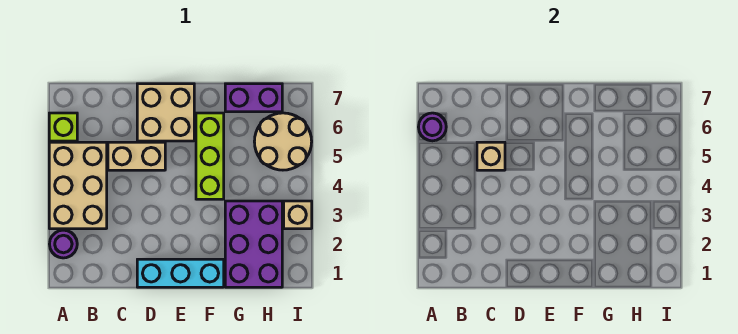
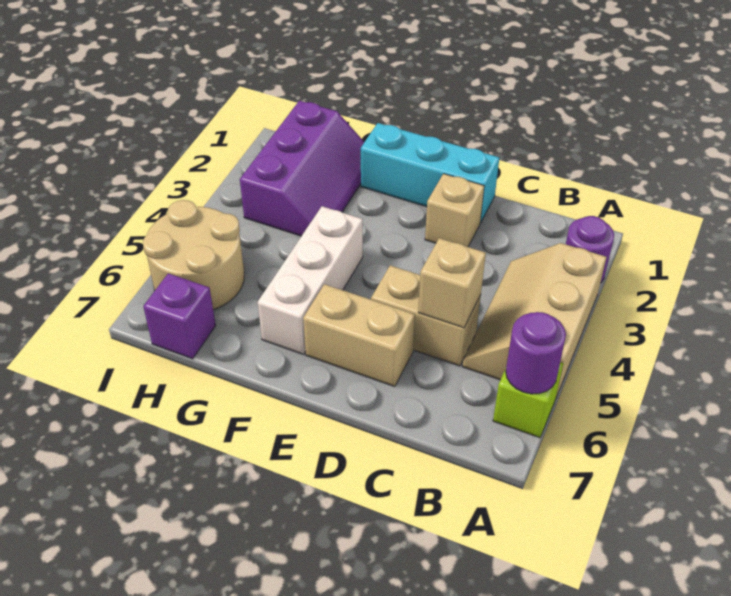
tan 2x3 brick [49,142,107,229] -> tan 2x3 slope [462,243,606,397]
tan 2x2 brick [137,84,194,141] -> tan 1x2 brick [303,284,415,387]
lime 1x3 brick [196,113,224,199] -> white 1x3 brick [258,206,363,354]
purple 2x3 brick [225,201,282,287] -> purple 2x3 slope [240,101,364,236]
purple 1x2 brick [225,84,282,112] -> purple 1x1 brick [143,273,216,359]
tan 1x1 brick [284,201,312,229] -> tan 1x1 brick moved to [425,174,484,247]

